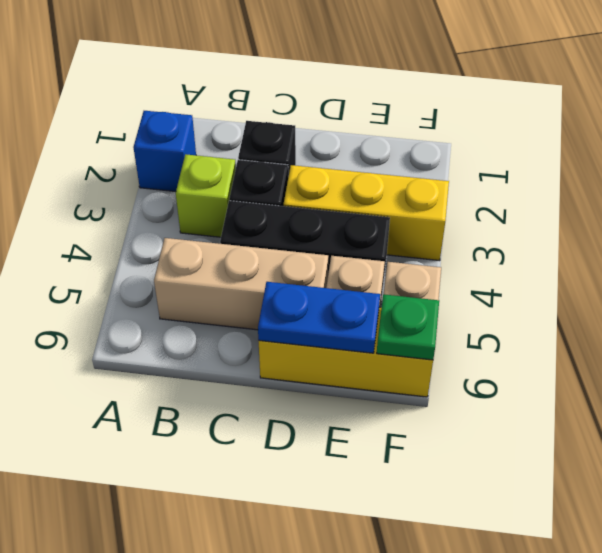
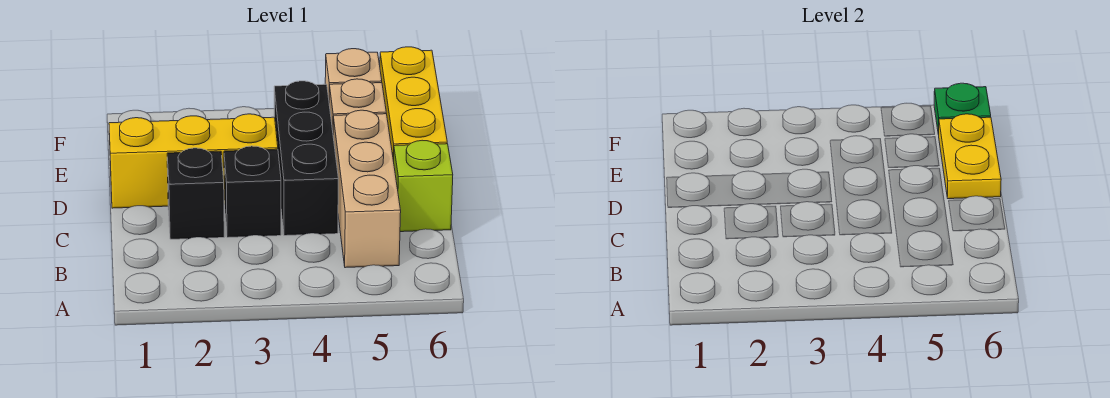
blue 1x1 brick [133,111,196,191] -> none
lime 1x1 brick [176,154,236,237] -> lime 1x1 brick moved to [394,140,453,232]
yellow 1x3 brick [284,165,449,261] -> yellow 1x3 brick turned to [109,114,278,208]
blue 1x2 plate [258,282,380,353] -> yellow 1x2 plate [939,114,1001,199]

